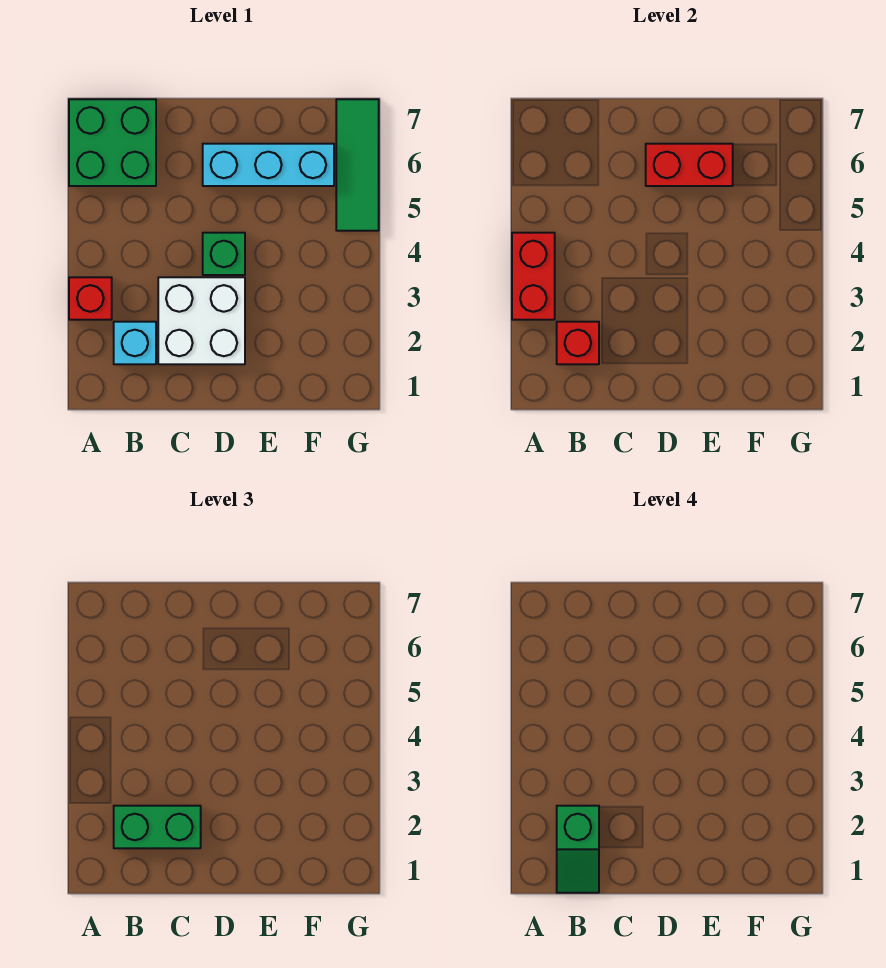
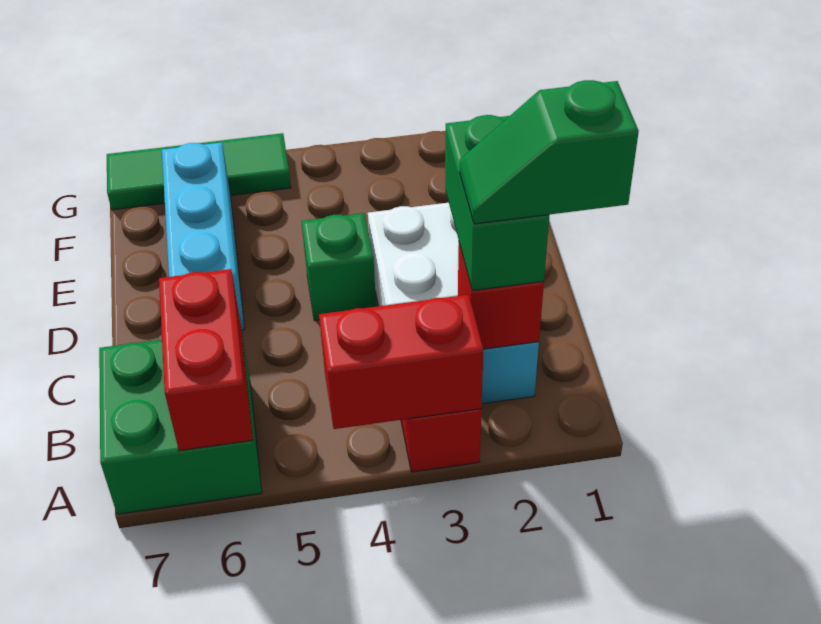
green 1x2 slope [557,806,599,893] -> green 1x2 slope turned to [459,80,639,224]
red 1x2 brick [646,144,733,186] -> red 1x2 brick moved to [159,269,253,451]

